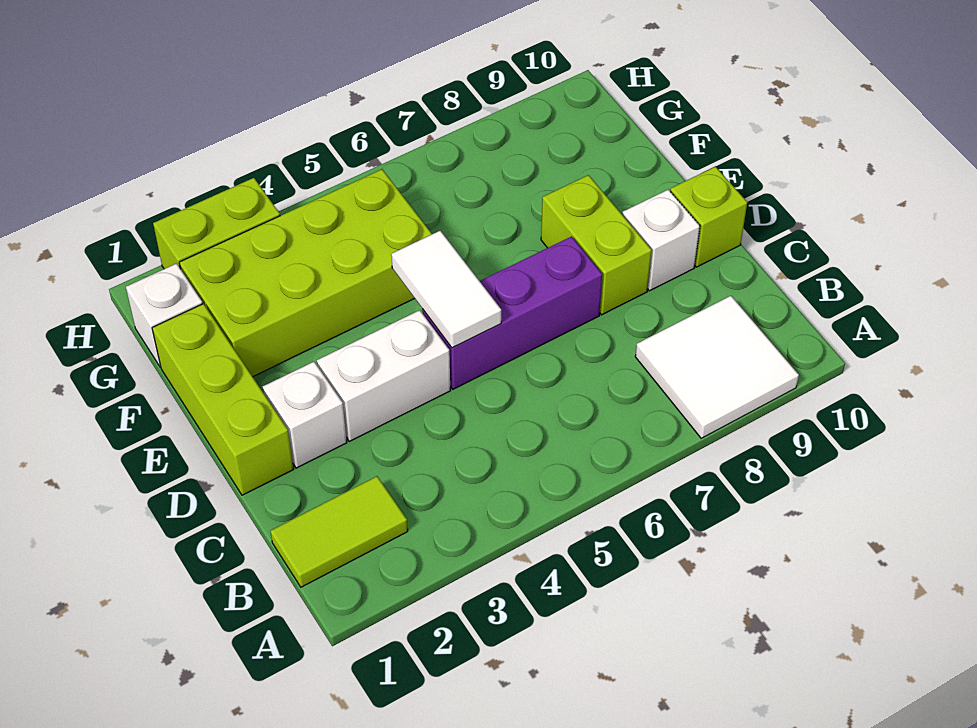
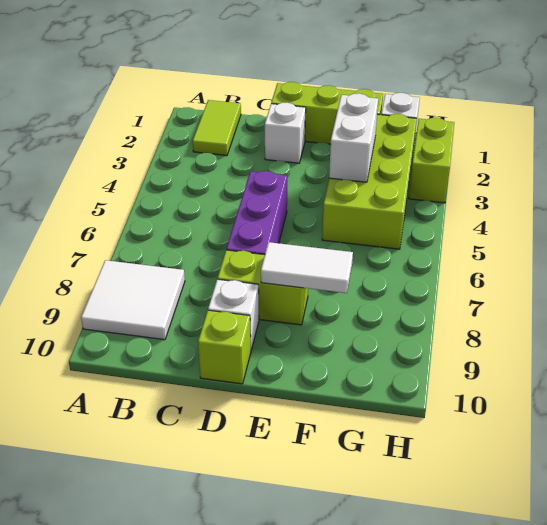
white 1x2 brick [317,310,450,441] -> white 1x2 brick moved to [329,93,378,182]
white 1x2 tile [391,231,501,348] -> white 1x2 tile moved to [261,242,353,293]

